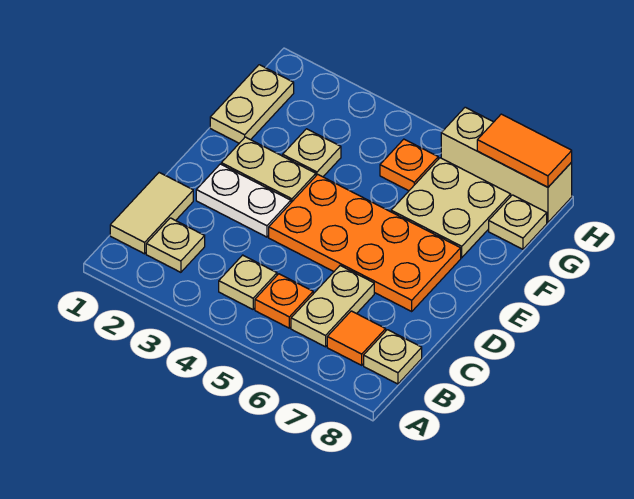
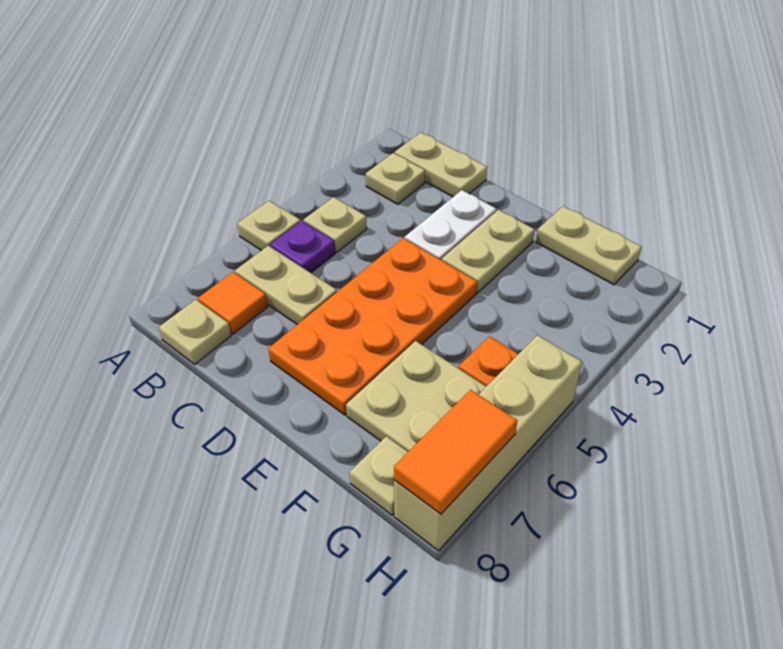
tan 1x2 tile [110,173,193,254] -> tan 1x2 plate [395,133,487,197]
orange 1x1 plate [255,274,313,328] -> purple 1x1 plate [270,221,335,273]
tan 1x1 plate [283,129,341,177] -> tan 1x1 plate moved to [237,201,300,251]
tan 1x3 brick [441,107,572,222] -> tan 1x4 brick [394,335,582,551]

